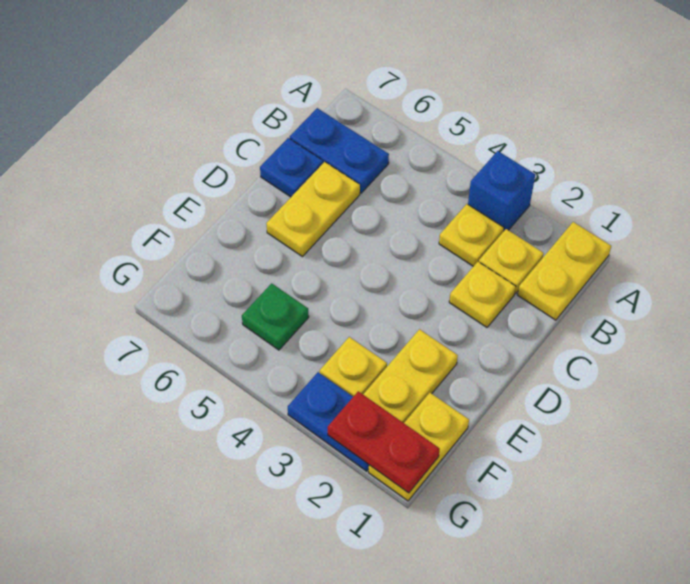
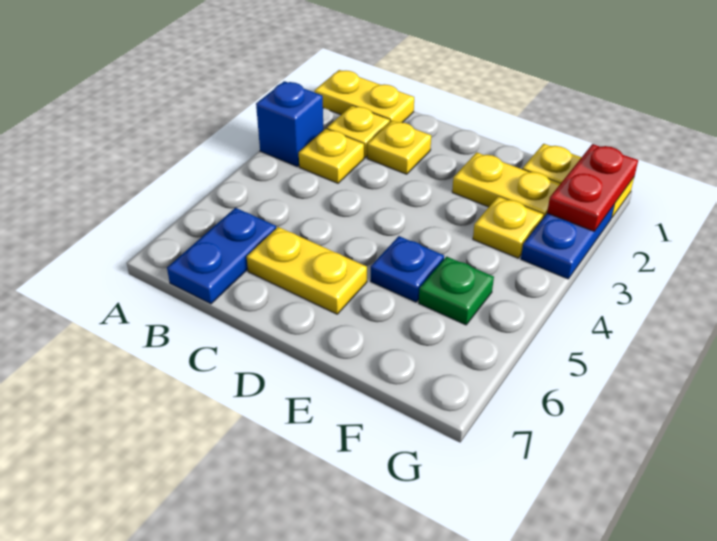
blue 1x1 plate [260,138,323,197] -> blue 1x1 plate moved to [371,236,444,302]

